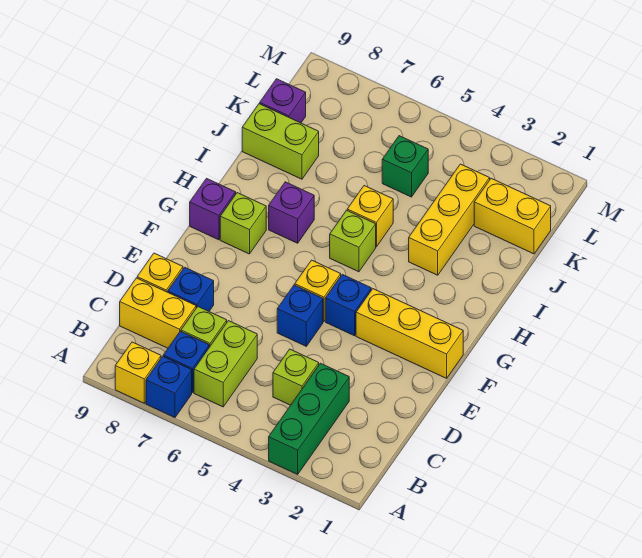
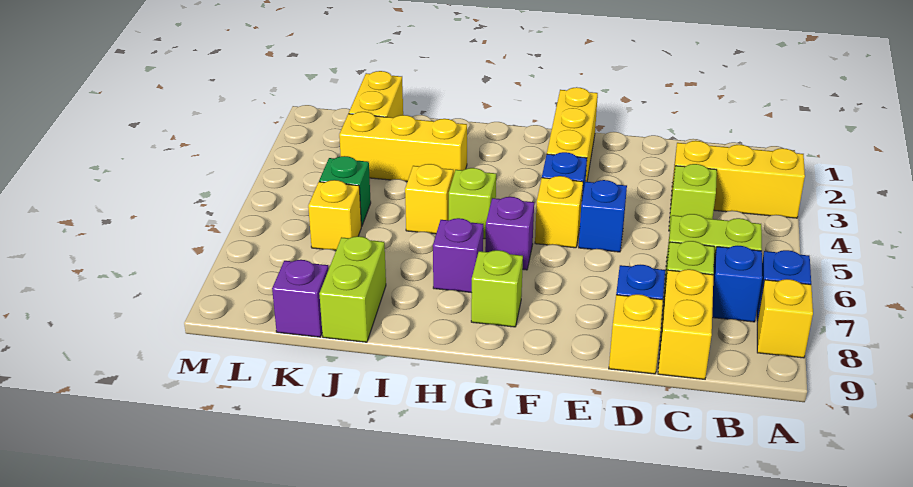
green 1x3 brick [269,363,349,474] -> yellow 1x3 brick [671,141,805,218]
purple 1x1 brick [190,178,236,240] -> purple 1x1 brick moved to [485,197,534,270]
none -> yellow 1x1 brick [308,180,361,250]

